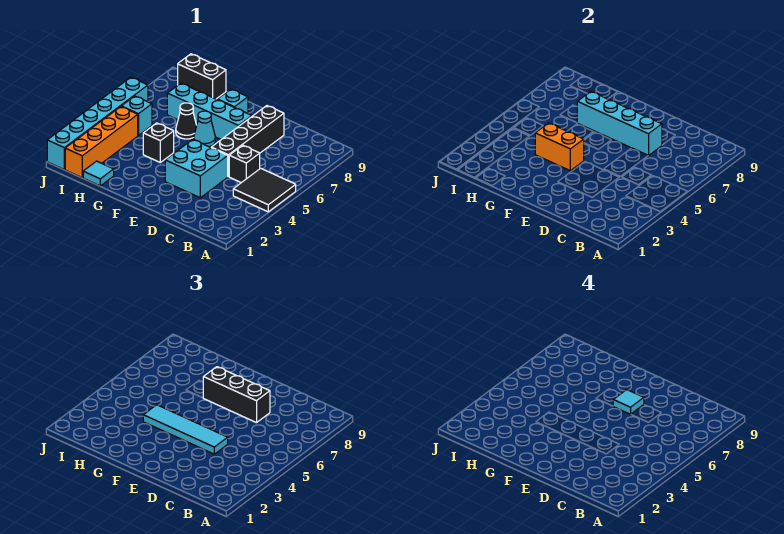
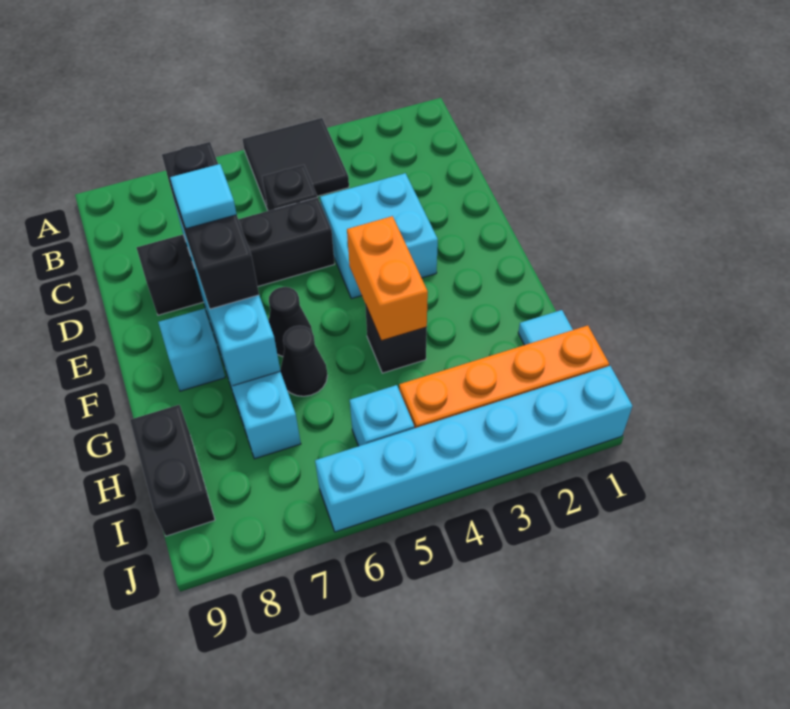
cyan 1x4 tile [143,405,228,454] -> none
cyan 1x1 cone [194,111,215,147] -> black 1x1 cone [269,287,312,357]

